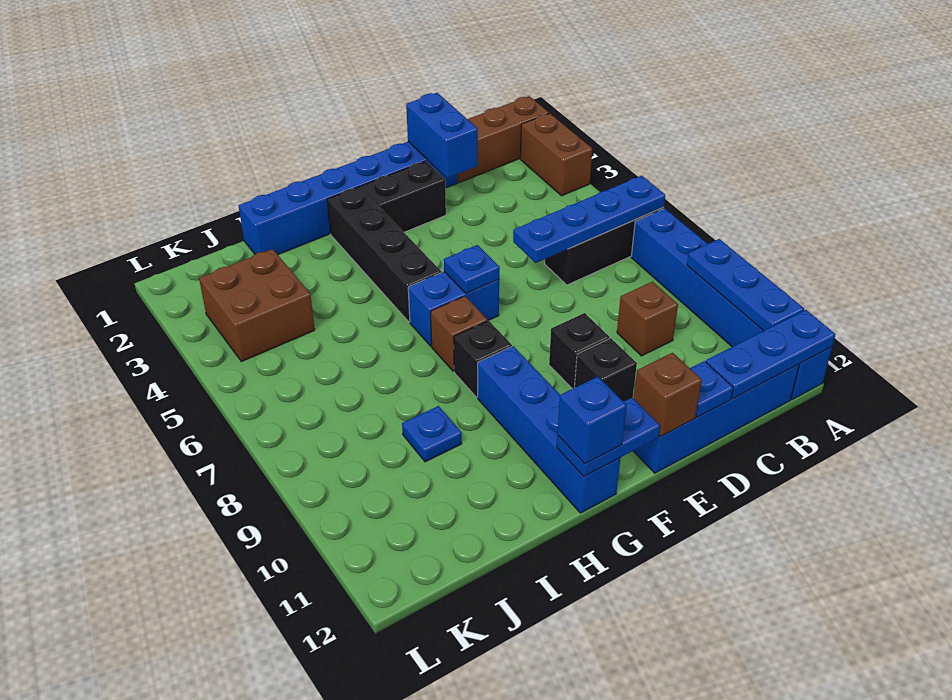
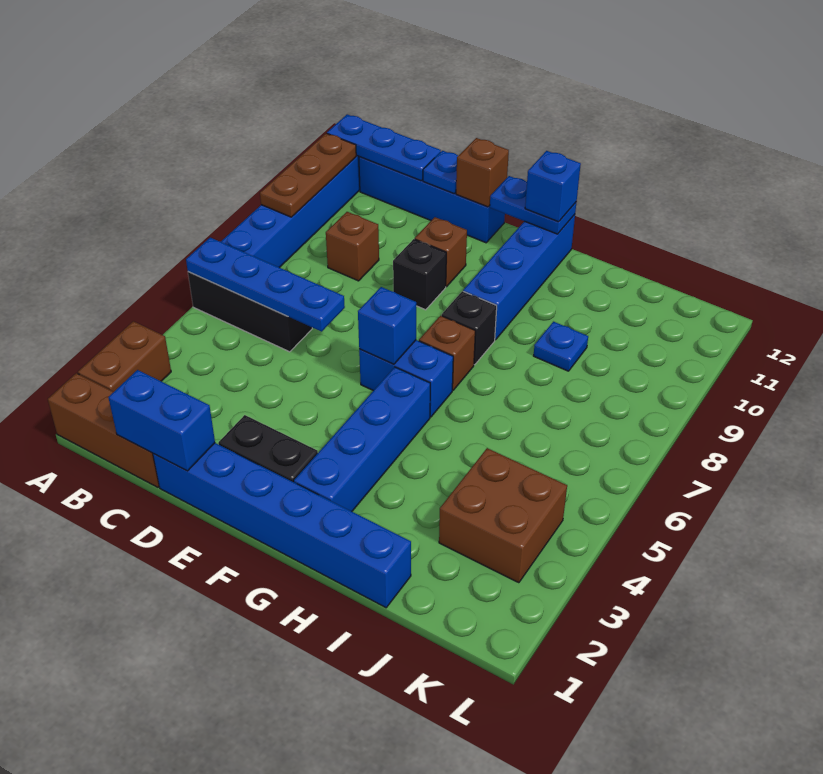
blue 1x3 plate [687,239,804,331] -> brown 1x3 plate [260,133,356,217]
blue 1x2 brick [406,93,478,178] -> blue 1x2 brick turned to [108,370,215,471]
black 1x1 brick [574,338,637,402] -> brown 1x1 brick [415,217,467,287]
blue 1x1 plate [444,245,500,293] -> blue 1x1 brick [358,287,416,364]
black 1x4 brick [327,187,441,322] -> blue 1x4 brick [294,367,430,511]

